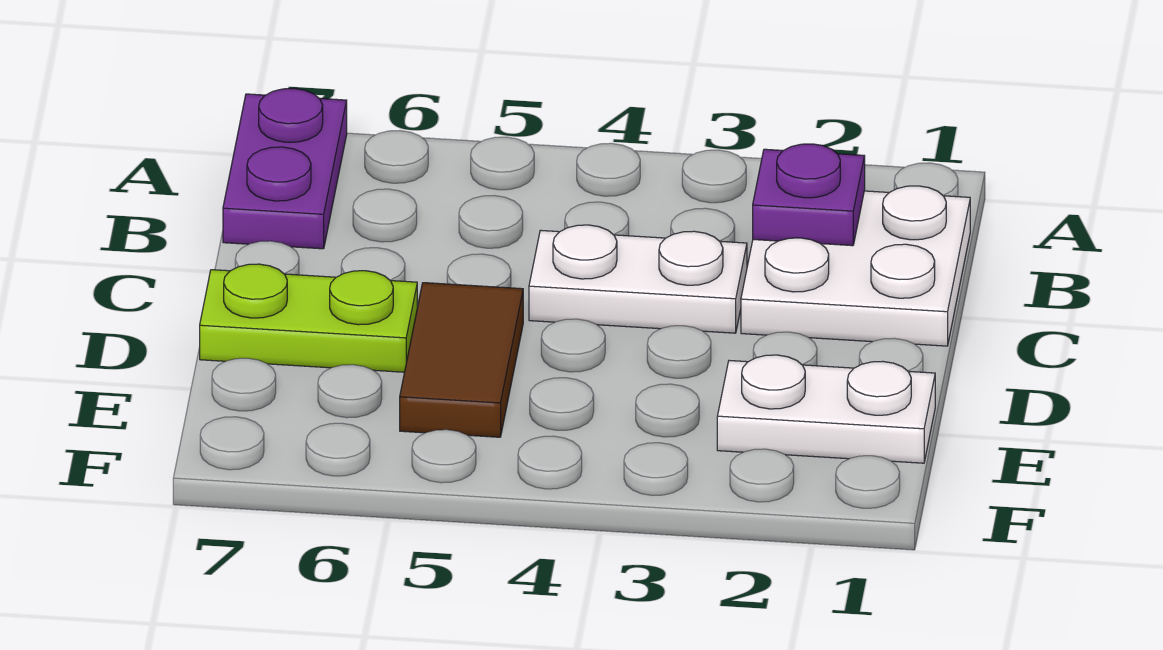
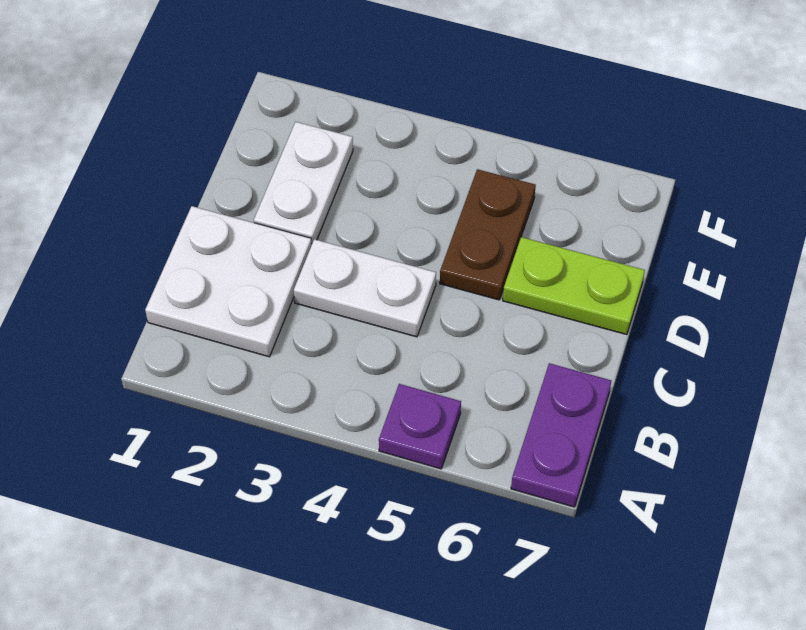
purple 1x1 plate [753,144,865,246] -> purple 1x1 plate moved to [379,384,461,469]
brown 1x2 tile [400,283,523,437] -> brown 1x2 plate [440,169,536,300]
white 1x2 plate [717,355,935,463] -> white 1x2 plate turned to [254,122,353,244]

